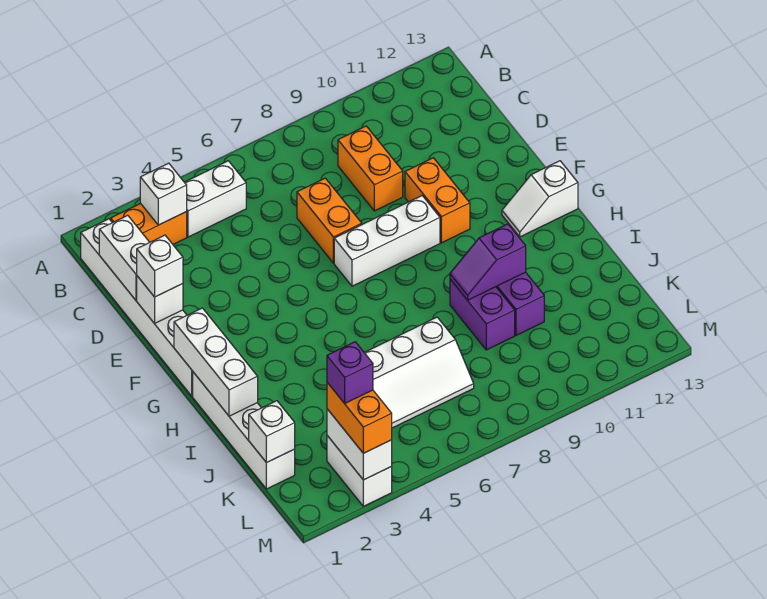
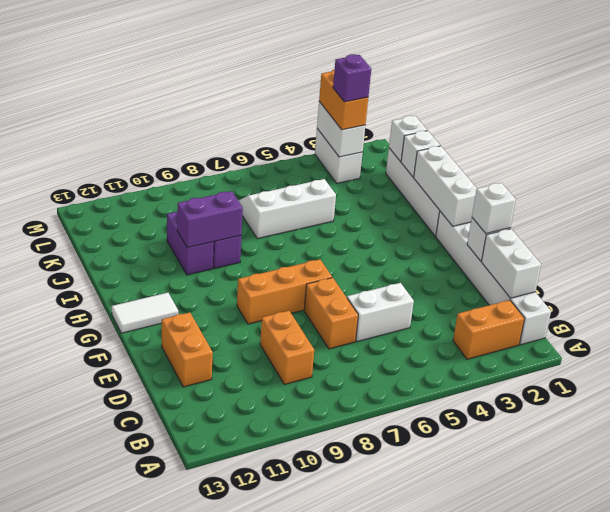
white 1x1 brick [140,163,187,225] -> white 1x1 brick moved to [401,131,440,177]
white 1x2 brick [184,161,246,237] -> white 1x2 brick moved to [347,283,414,341]
orange 1x2 brick [405,158,470,243] -> orange 1x2 brick moved to [162,312,213,387]
white 1x3 brick [334,196,440,286] -> orange 1x3 brick [237,259,332,324]
white 1x2 slope [502,161,578,237] -> white 1x2 tile [112,293,178,333]
purple 1x2 slope [450,224,526,300] -> purple 1x2 brick [177,191,243,248]

